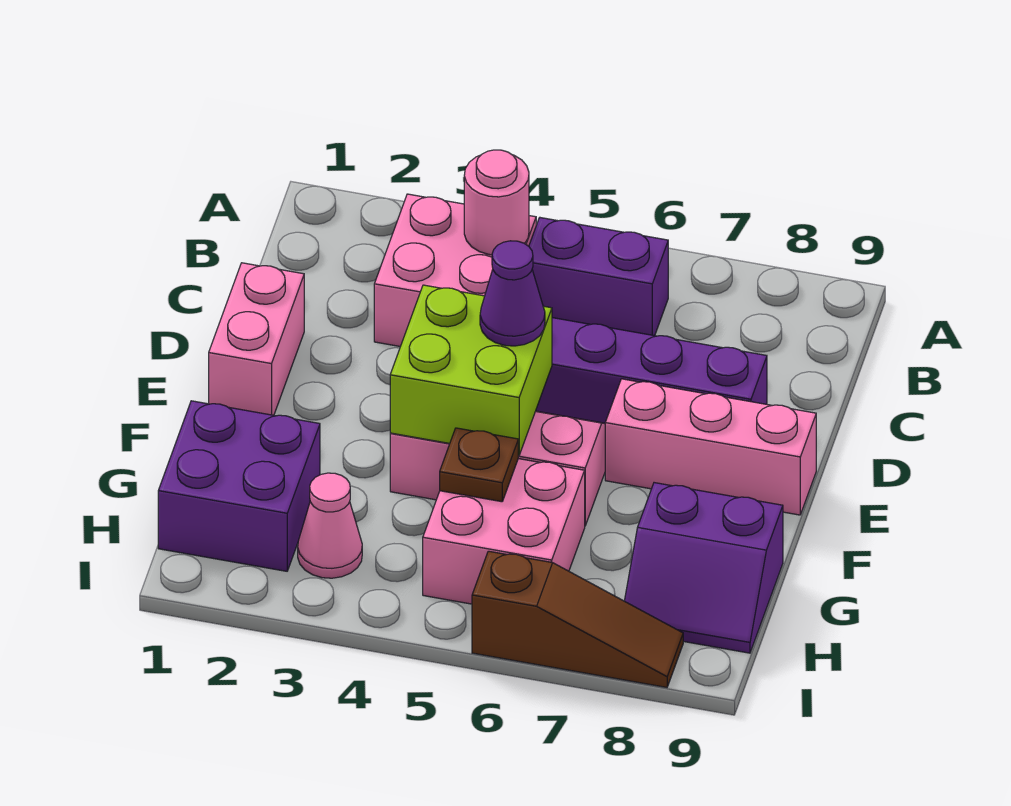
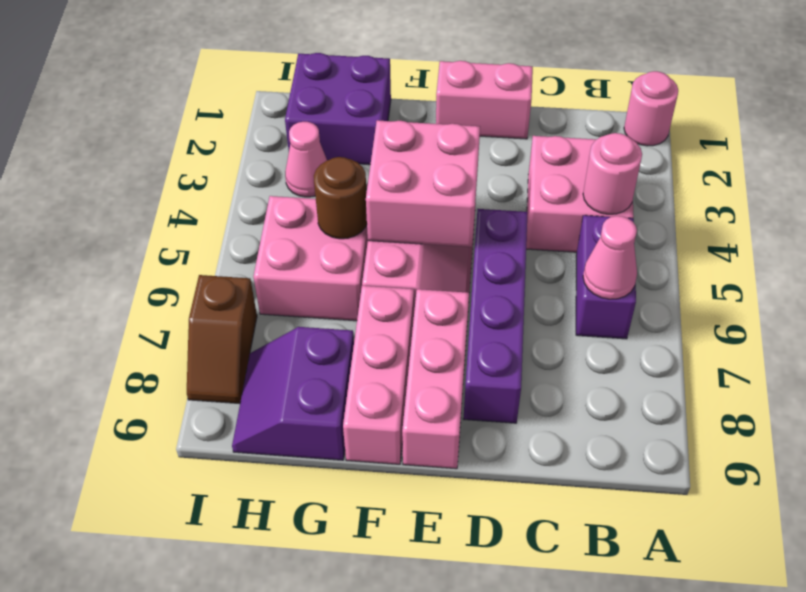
none -> pink 1x1 round brick [624,71,678,146]
none -> pink 1x1 cone [583,216,637,299]
lime 2x2 brick [390,285,552,456] -> pink 2x2 brick [366,120,480,247]
purple 1x1 cone [480,241,545,346] -> none
none -> pink 1x3 brick [343,286,414,464]
brown 1x1 plate [440,428,518,502] -> brown 1x1 round brick [314,157,367,239]
brown 1x3 slope [472,551,683,687] -> brown 1x2 slope [187,275,257,404]

